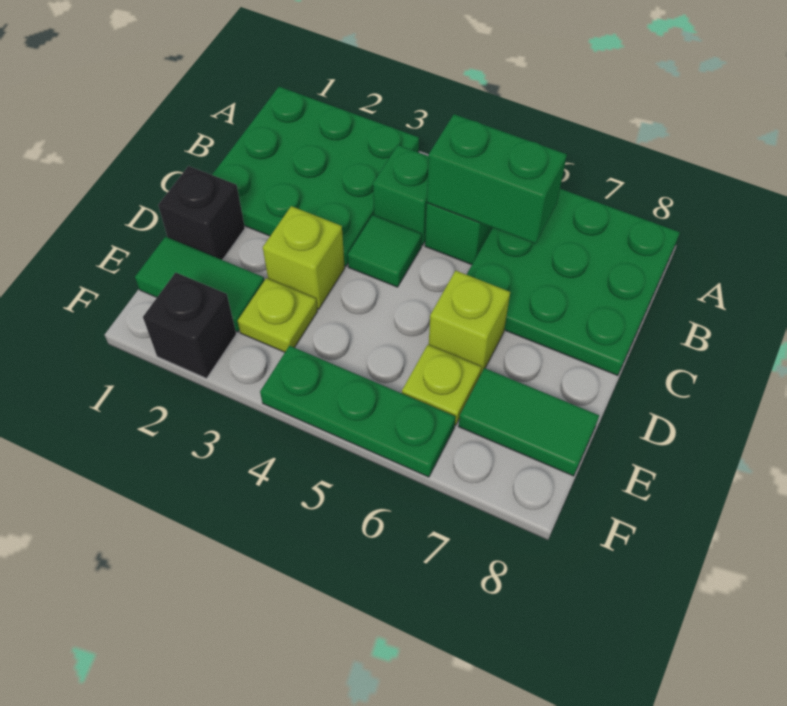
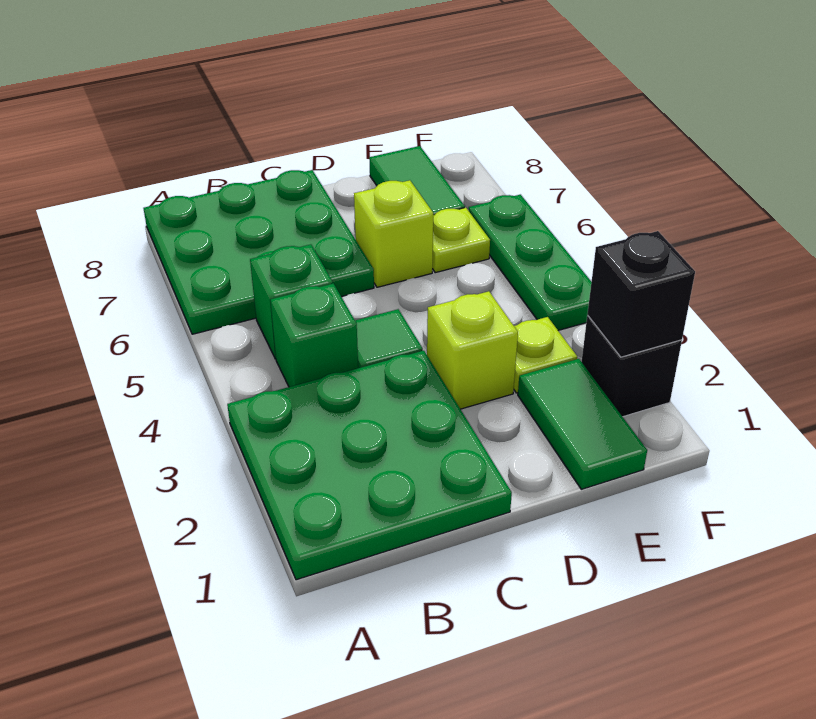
green 1x2 brick [427,114,567,244] -> none
black 1x1 brick [158,166,245,260] -> black 1x1 brick moved to [587,231,695,357]

